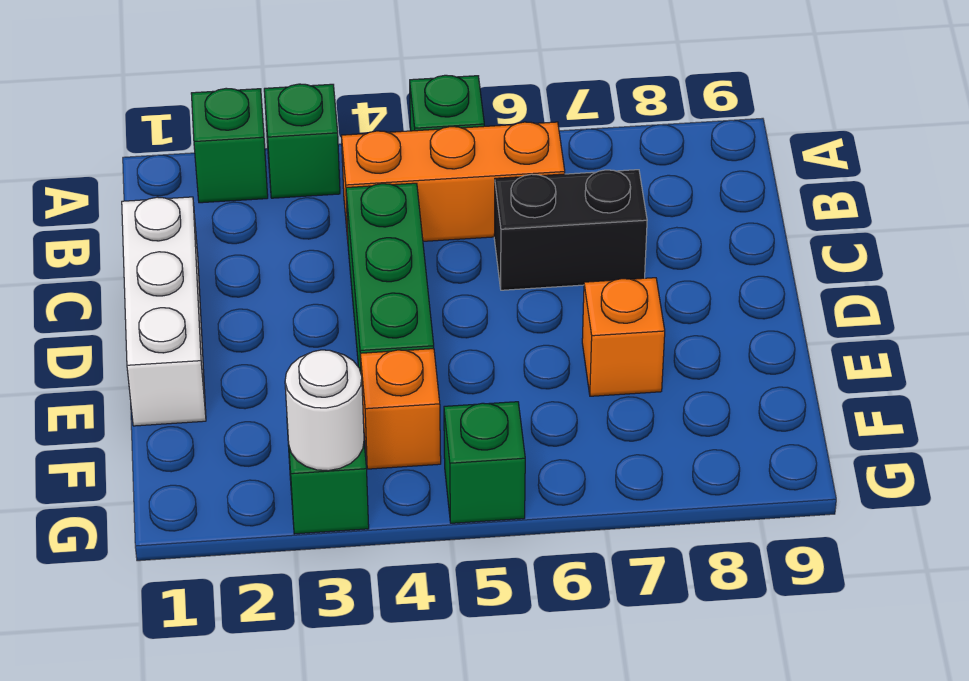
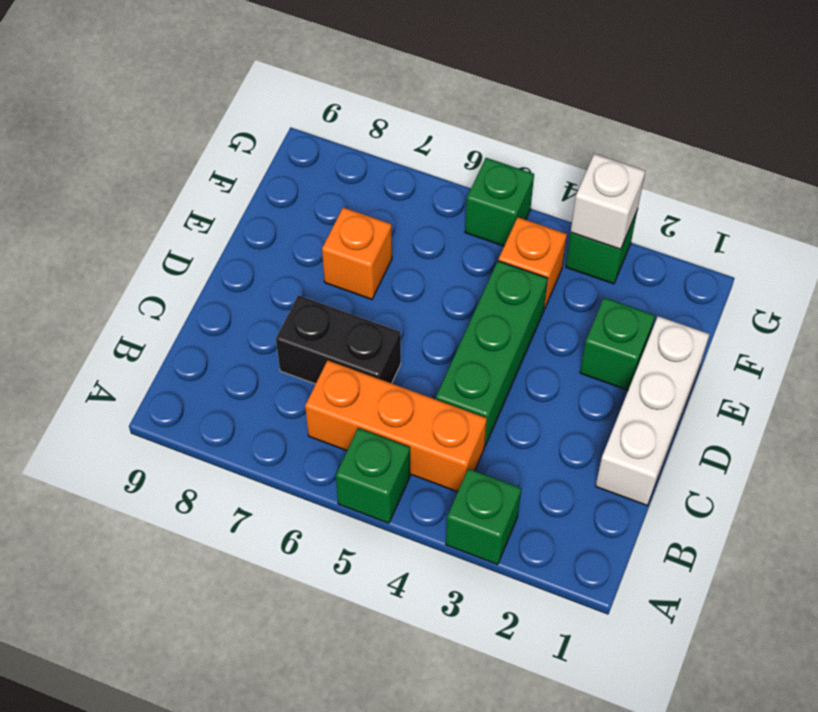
green 1x1 brick [191,88,268,203] -> green 1x1 brick moved to [580,298,655,390]
white 1x1 round brick [285,350,364,471] -> white 1x1 brick [571,154,645,249]

